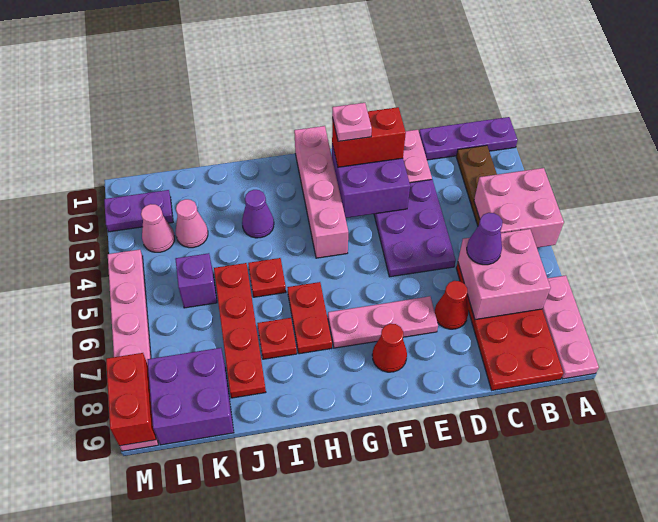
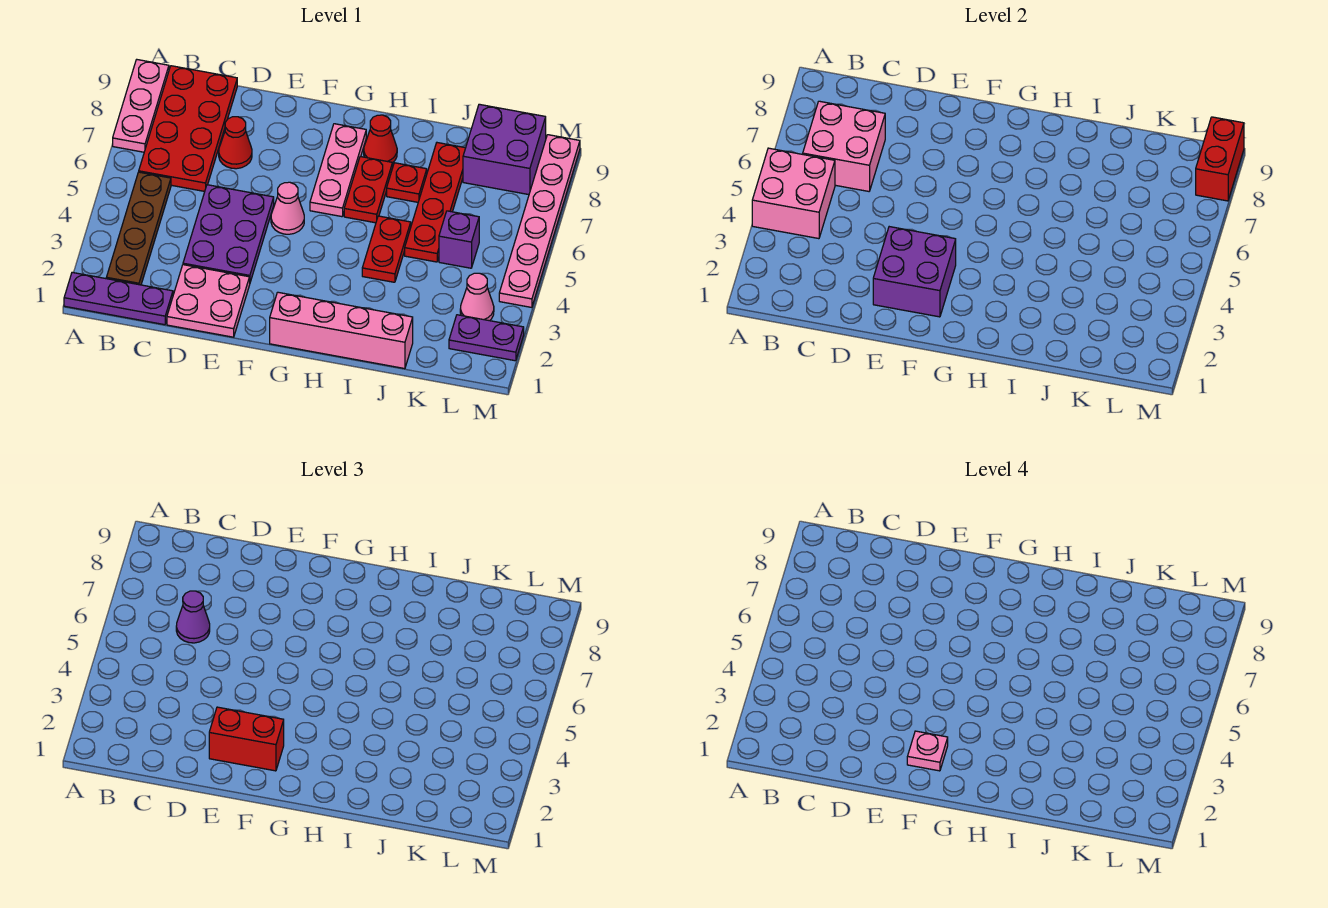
pink 1x3 plate [328,296,438,348] -> pink 1x3 plate turned to [310,124,366,217]
red 1x1 cone [372,324,407,372] -> red 1x1 cone moved to [364,115,397,163]
pink 1x4 brick [294,126,348,258] -> pink 1x4 brick turned to [270,292,413,369]
purple 1x1 cone [242,190,274,238] -> none
red 1x1 plate [248,258,286,297] -> red 1x2 plate [362,216,411,282]
pink 1x1 cone [176,199,208,248] -> pink 1x1 cone moved to [271,182,304,234]

